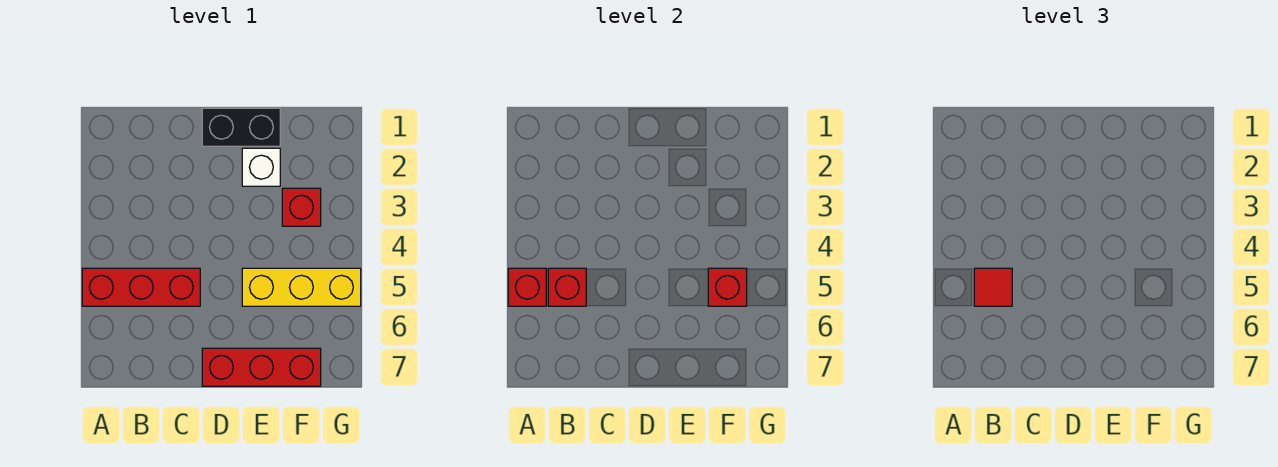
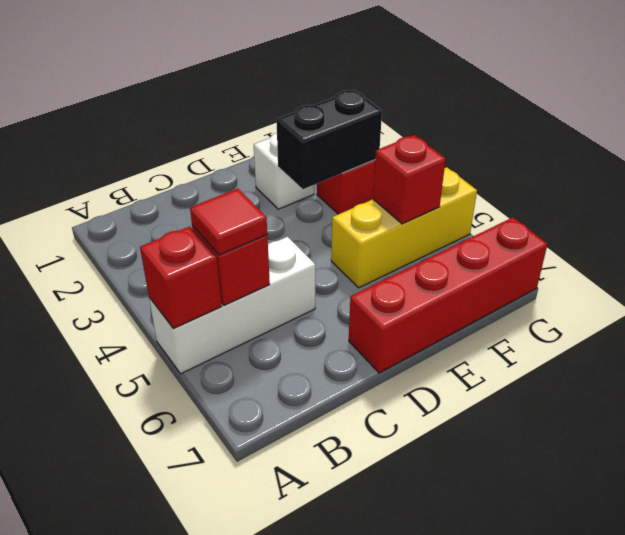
red 1x3 brick [82,268,200,306] -> white 1x3 brick [149,237,315,374]
black 1x2 brick [202,108,280,146] -> black 1x2 brick moved to [276,90,382,189]
red 1x3 brick [202,348,321,386] -> red 1x4 brick [349,217,548,373]

